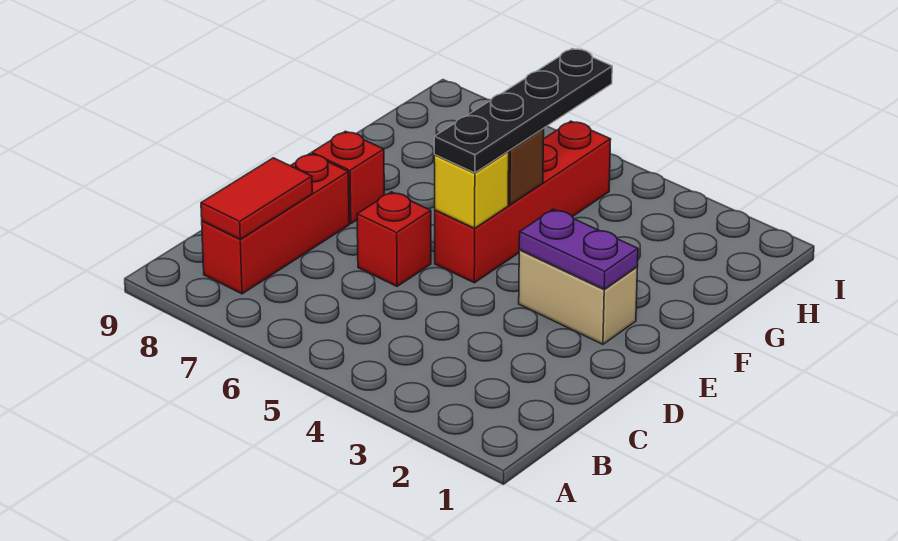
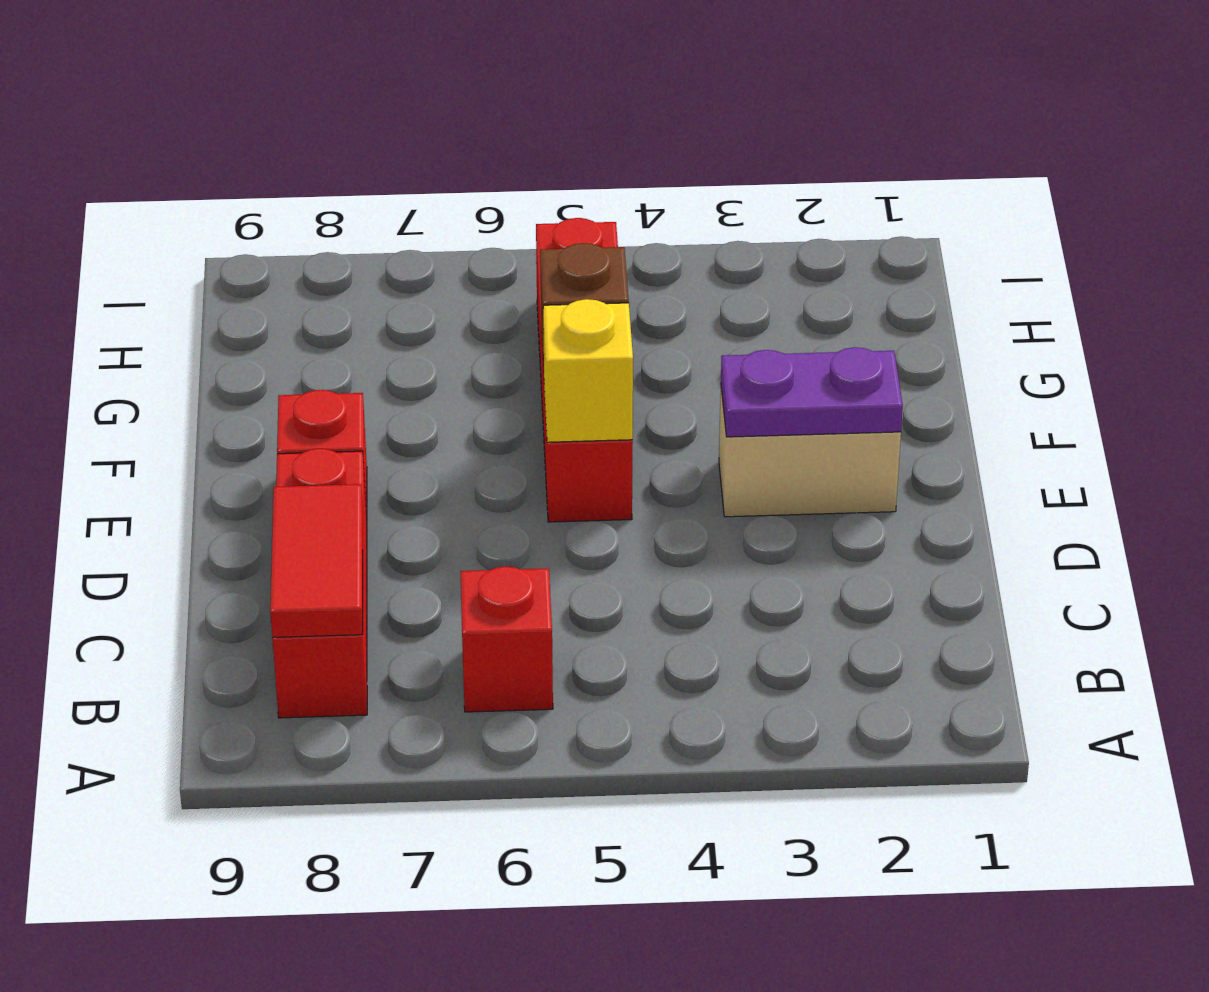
red 1x1 brick [357,192,431,286] -> red 1x1 brick moved to [460,566,553,712]
black 1x4 plate [434,49,612,173] -> none

